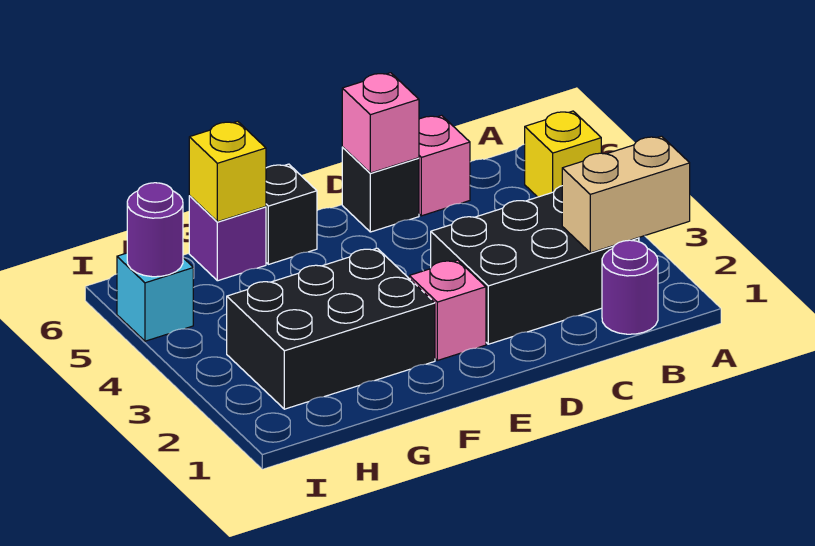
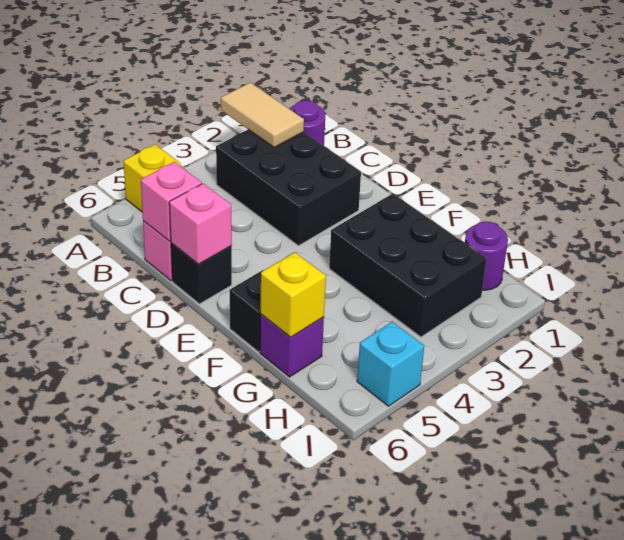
tan 1x2 brick [562,136,690,253] -> tan 1x2 tile [221,82,304,147]
pink 1x1 brick [409,260,486,360] -> pink 1x1 brick moved to [141,162,202,241]
purple 1x1 round brick [127,183,183,277] -> purple 1x1 round brick moved to [465,221,508,290]

